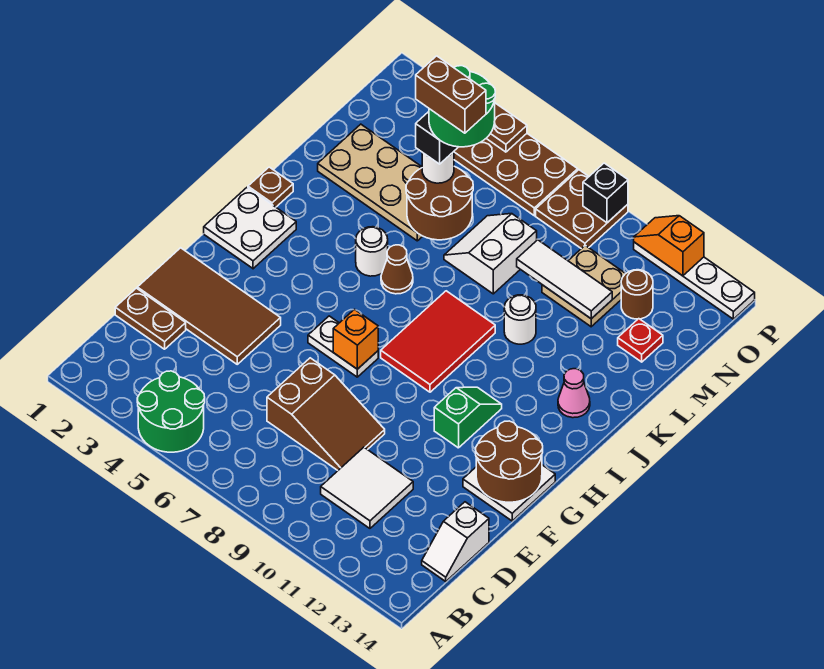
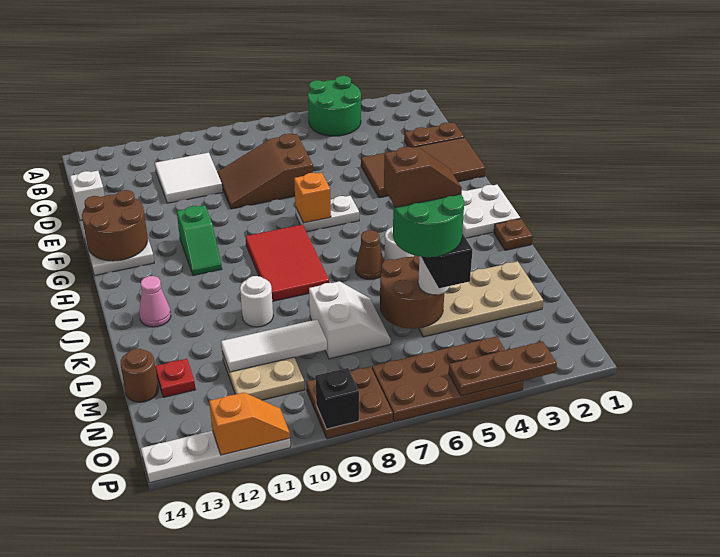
brown 1x2 brick [416,56,486,133] -> brown 1x2 slope [384,147,462,208]
brown 1x1 round brick [621,270,653,319] -> brown 1x1 round brick moved to [121,349,158,402]

